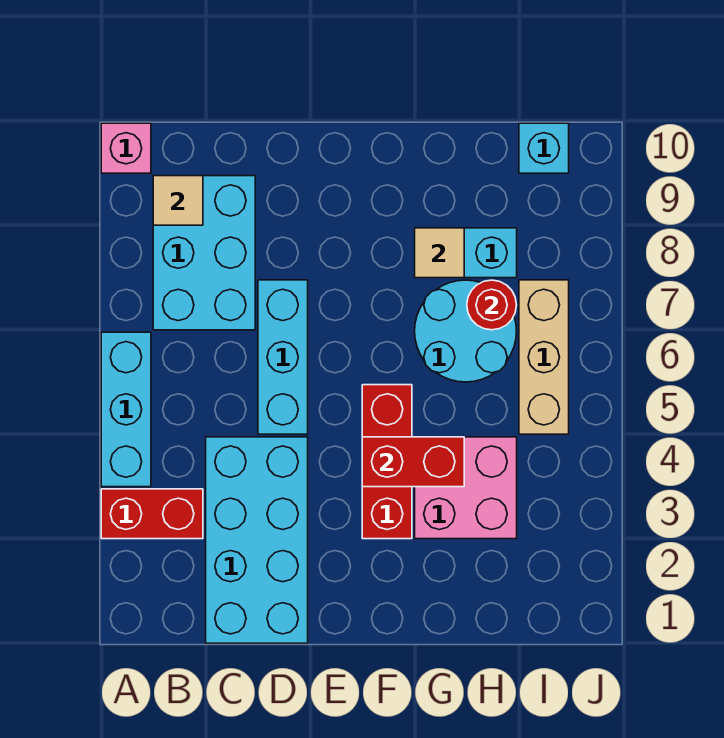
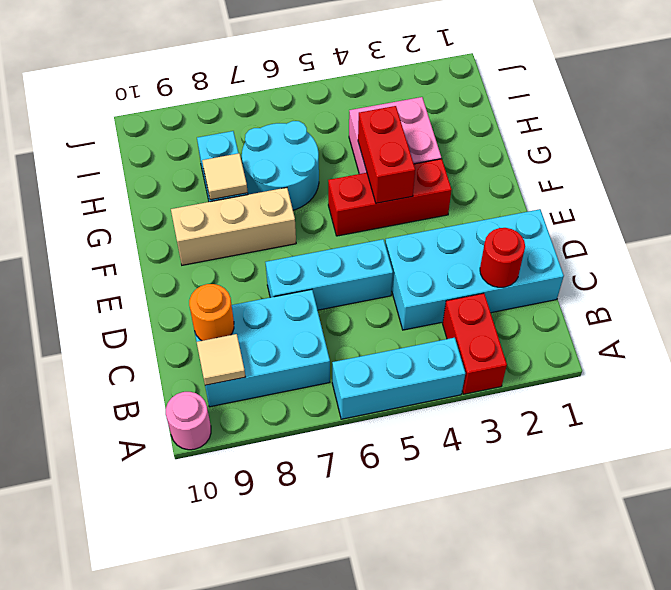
pink 1x1 brick [101,123,151,173] -> pink 1x1 round brick [166,392,211,450]
none -> orange 1x1 round brick [189,284,234,341]
red 1x1 round brick [467,280,516,330] -> red 1x1 round brick moved to [480,228,525,287]
tan 1x3 brick [519,280,569,434] -> tan 1x3 brick moved to [171,188,296,265]
cyan 1x1 brick [519,123,569,173] -> none

